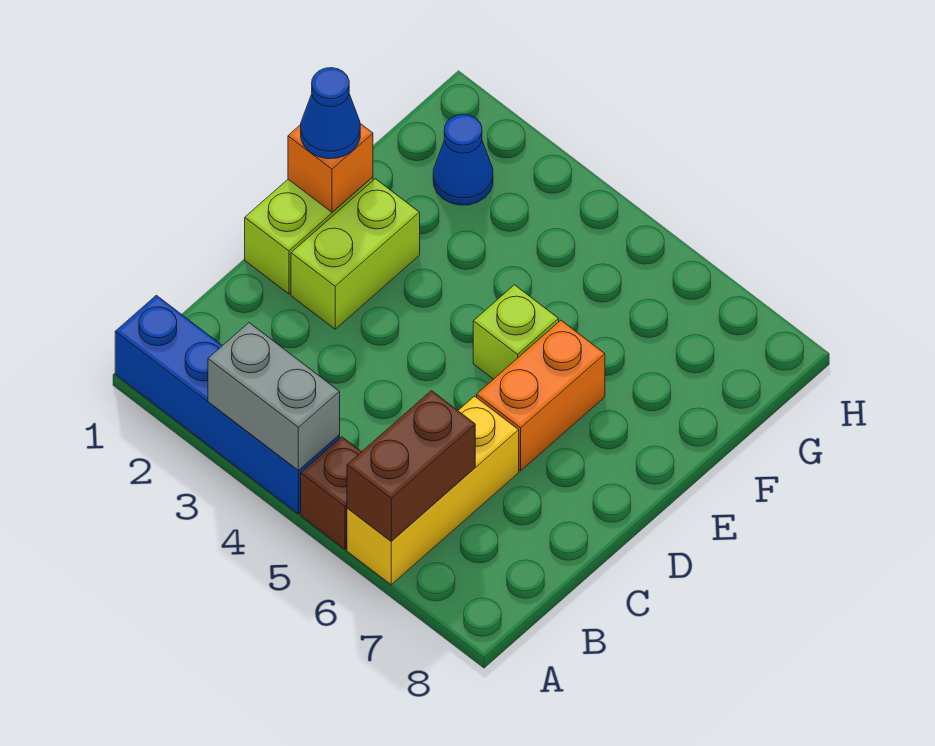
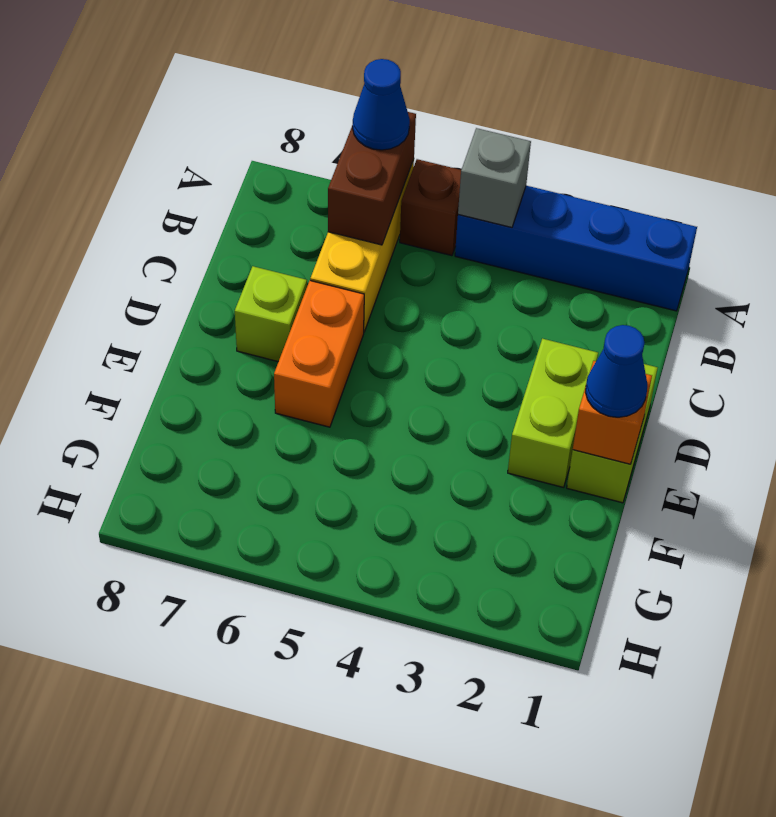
grey 1x2 brick [208,323,340,470] -> grey 1x1 brick [458,128,531,227]
lime 1x1 brick [473,285,559,379] -> lime 1x1 brick moved to [235,266,307,362]
blue 1x1 cone [433,114,493,205] -> blue 1x1 cone moved to [353,59,410,150]

